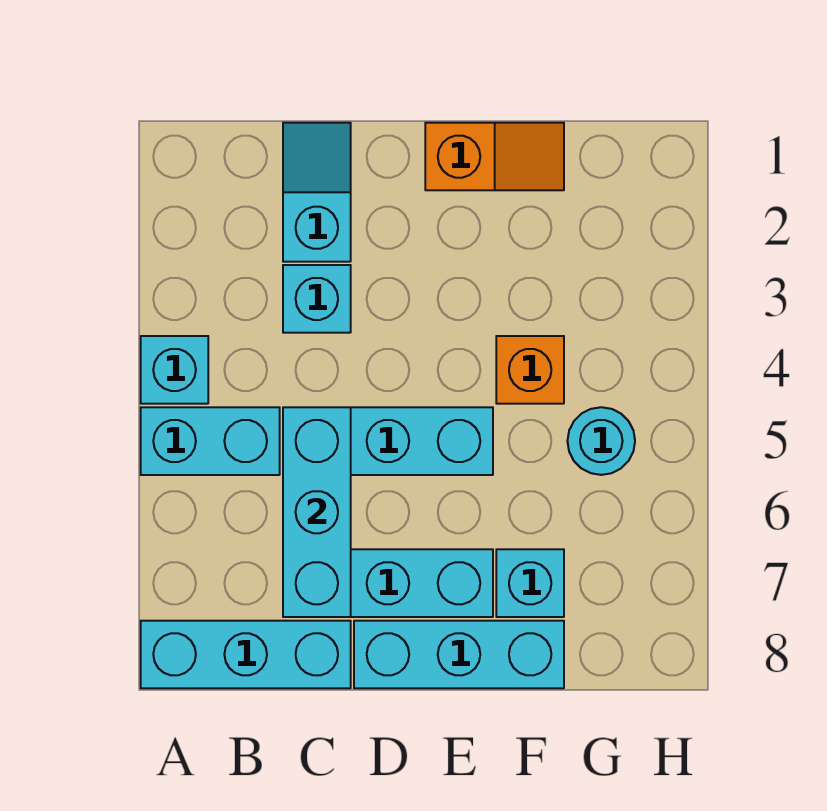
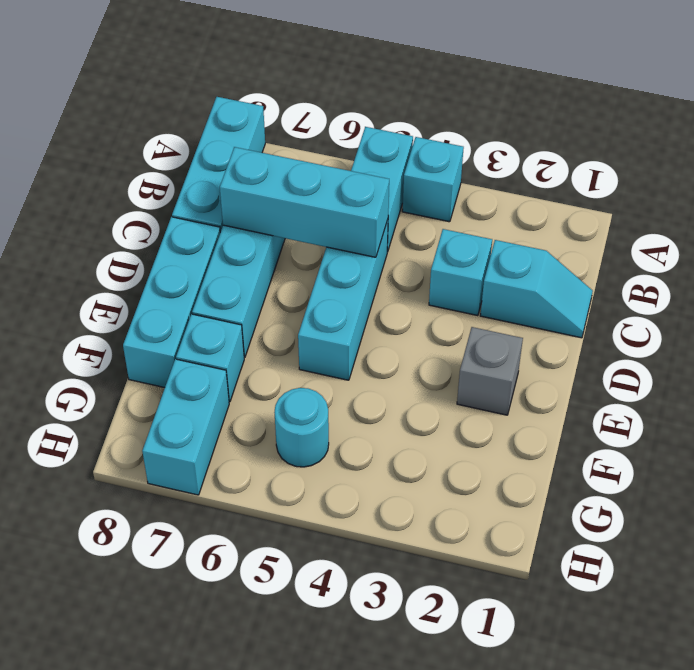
orange 1x2 slope [425,123,564,190] -> none
none -> grey 1x1 brick [457,327,523,415]
orange 1x1 brick [496,336,564,404] -> none
none -> cyan 1x2 brick [142,359,229,495]

